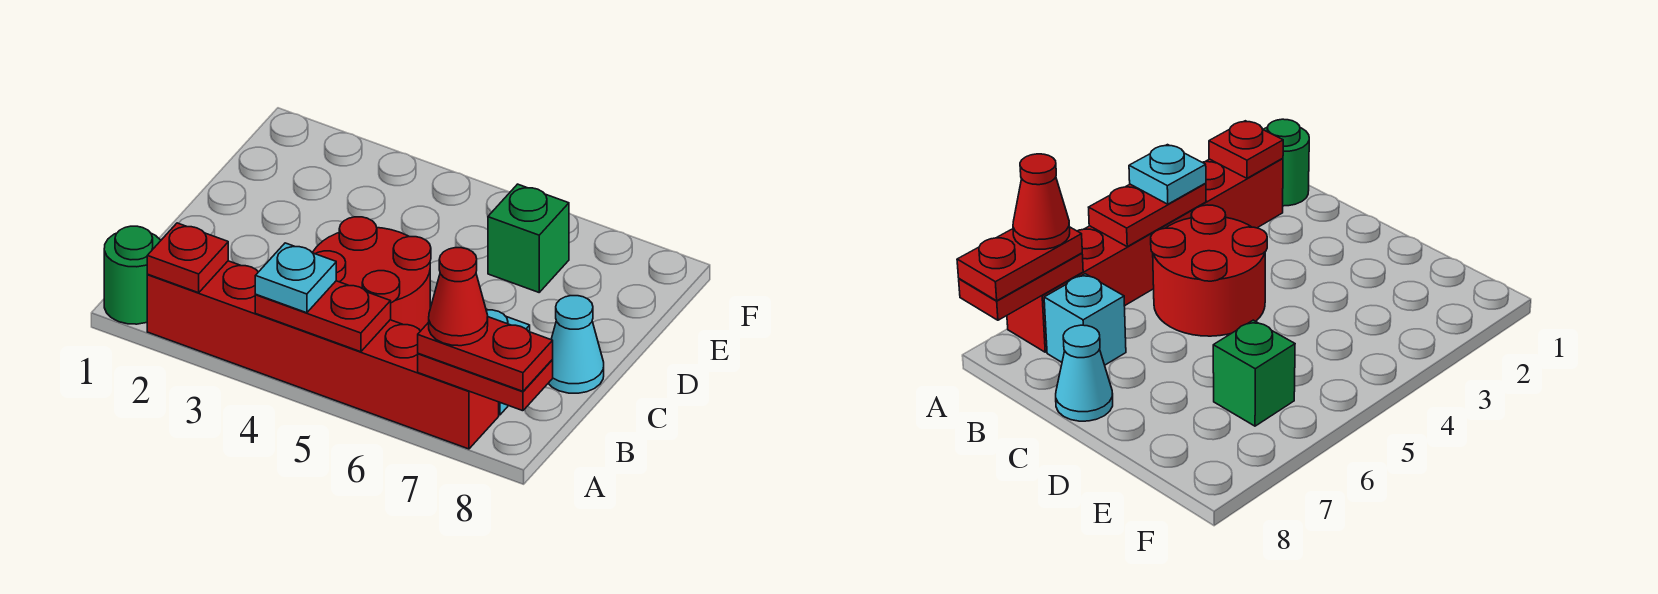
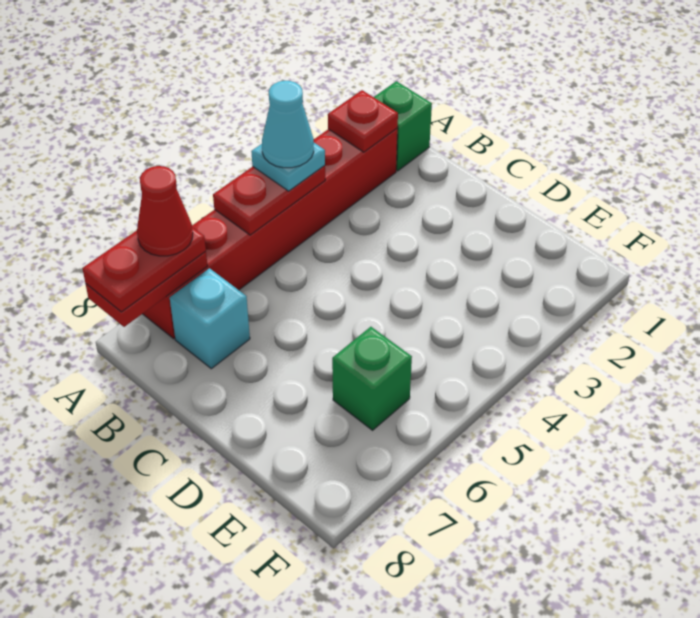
green 1x1 round brick [104,226,161,324] -> green 1x1 brick [374,81,432,171]
red 2x2 round brick [313,217,431,331] -> none
cyan 1x1 cone [548,296,604,393] -> cyan 1x1 cone moved to [262,81,314,168]

